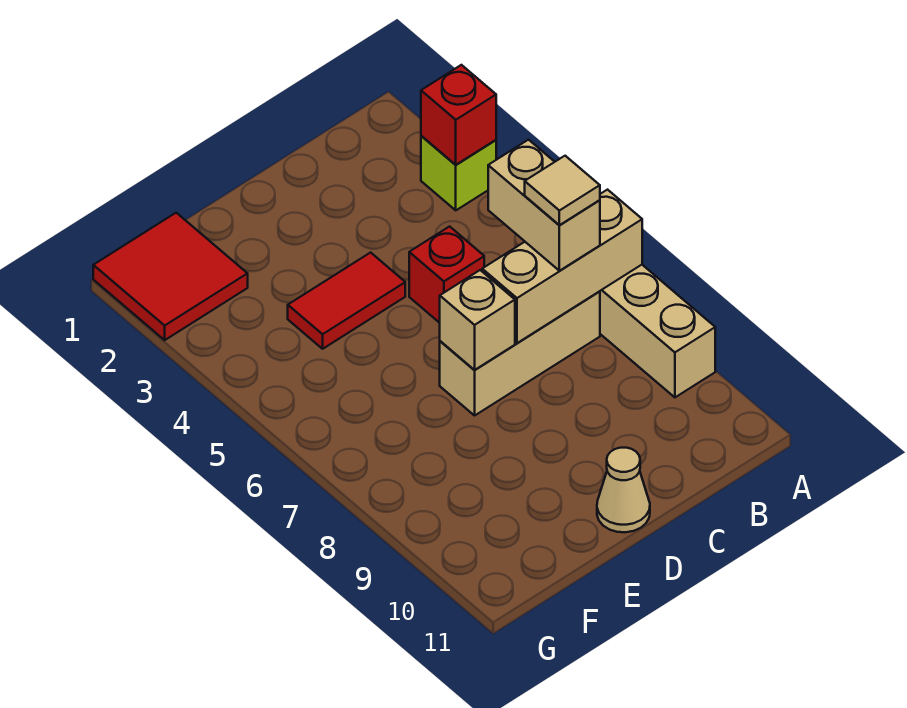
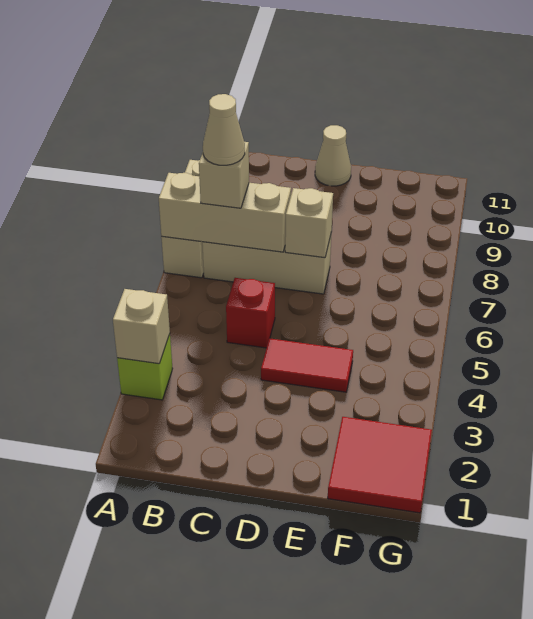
red 1x1 brick [421,65,496,165] -> tan 1x1 brick [113,289,170,364]
tan 1x2 brick [488,140,600,271] -> tan 1x1 brick [199,142,249,208]
tan 1x1 tile [525,156,600,225] -> tan 1x1 cone [203,94,245,165]

